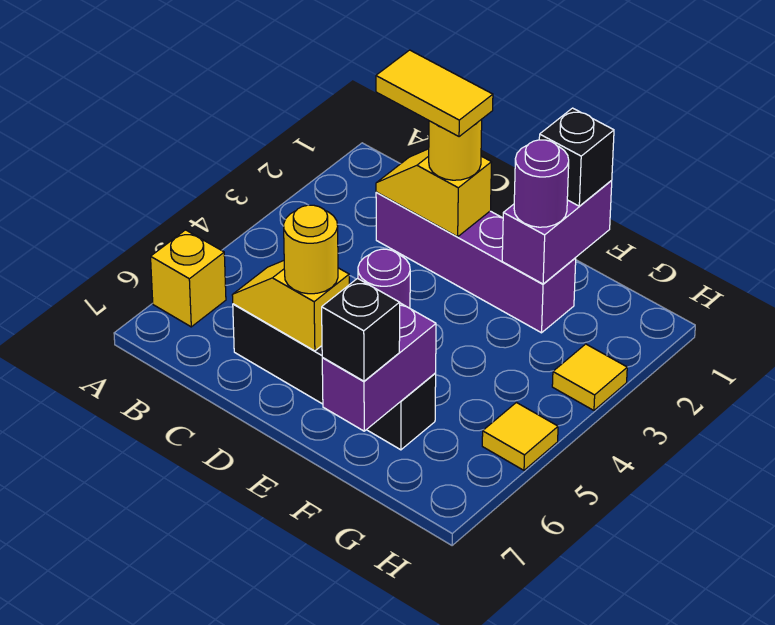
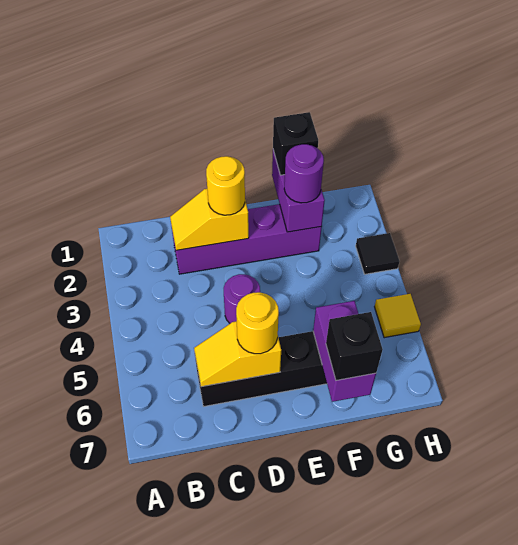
yellow 1x1 brick [151,230,226,327] -> none
yellow 1x2 tile [376,50,493,137] -> none
yellow 1x1 tile [552,344,627,410] -> black 1x1 tile [356,233,399,274]

